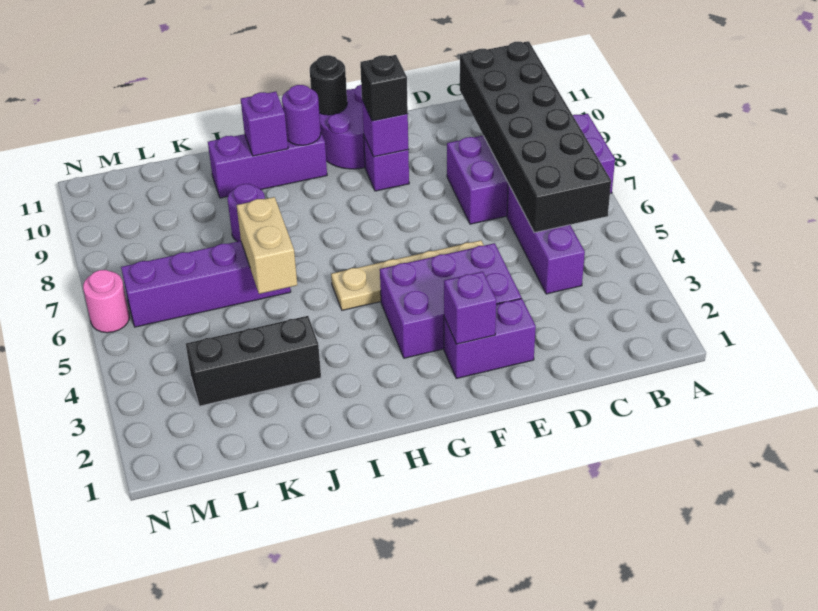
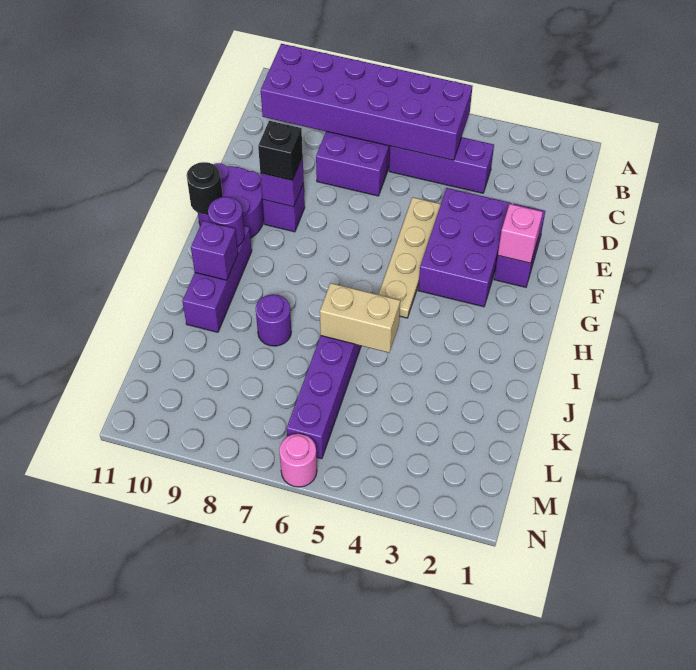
black 2x6 brick [460,41,611,233] -> purple 2x6 brick [261,44,472,160]
purple 1x1 brick [444,272,496,344] -> pink 1x1 brick [498,204,543,263]
black 1x3 brick [186,316,321,406] -> none

